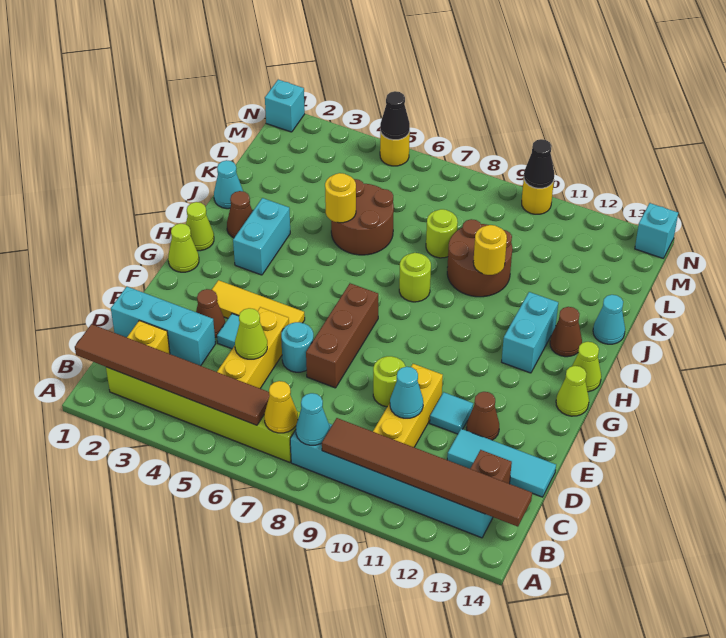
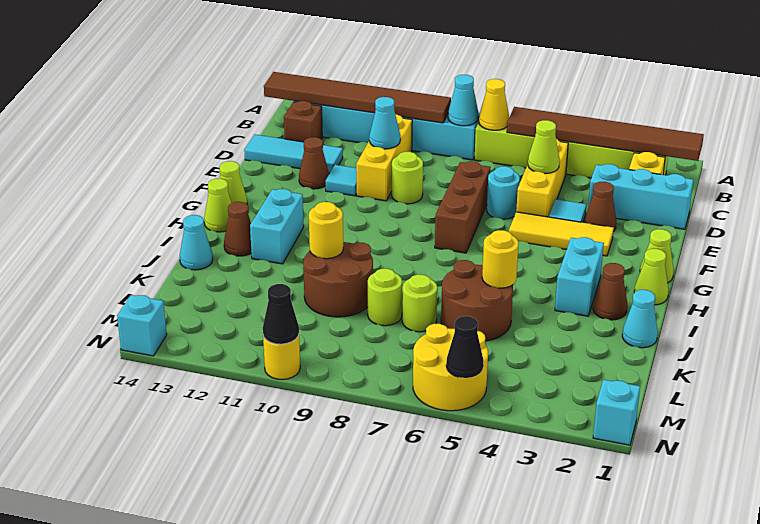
lime 1x1 round brick [399,253,431,302] -> lime 1x1 round brick moved to [402,275,437,332]
yellow 1x1 round brick [380,132,410,166] -> yellow 2x2 round brick [413,324,488,411]

